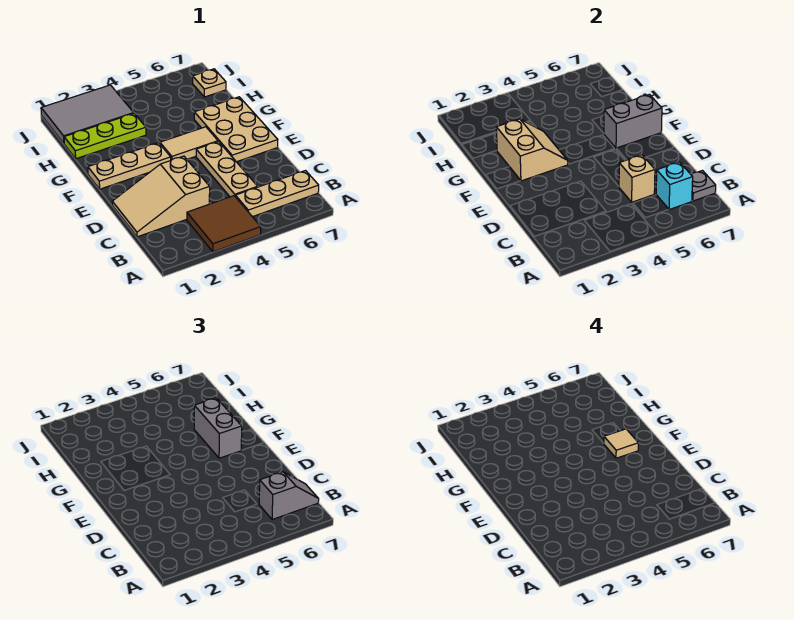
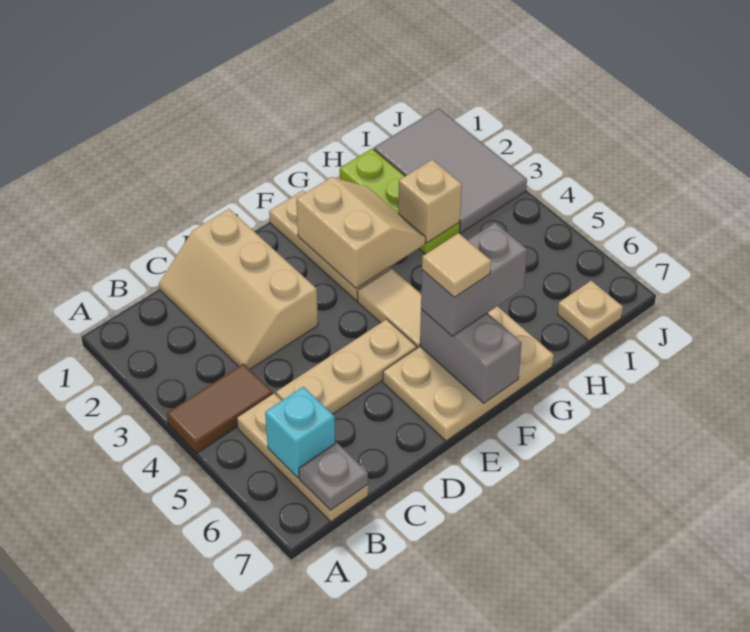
brown 2x2 tile [187,196,261,252] -> brown 1x2 tile [167,364,273,453]
grey 1x2 slope [259,472,319,520] -> none
tan 2x3 slope [112,156,210,237] -> tan 2x3 slope turned to [159,209,318,369]
tan 1x1 brick [619,155,655,202] -> tan 1x1 brick moved to [398,160,462,243]
tan 2x2 slope [496,119,568,181] -> tan 2x2 slope turned to [296,177,426,288]

